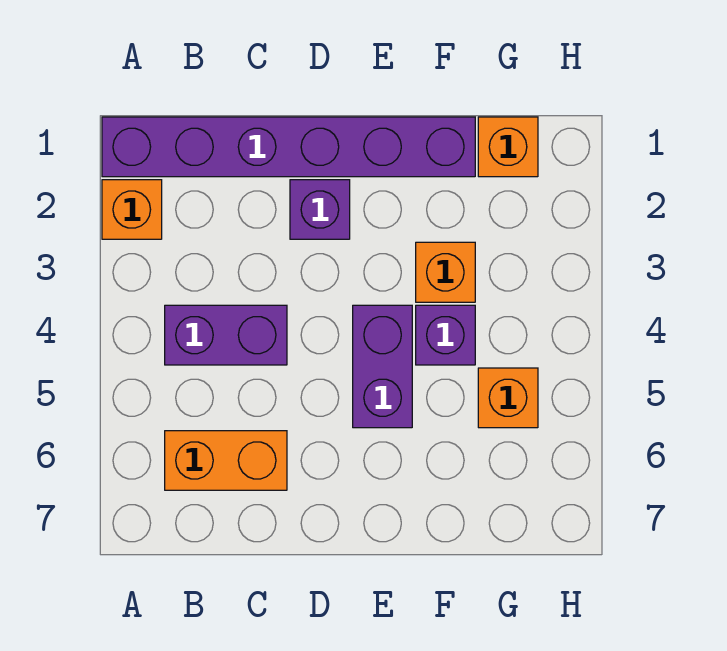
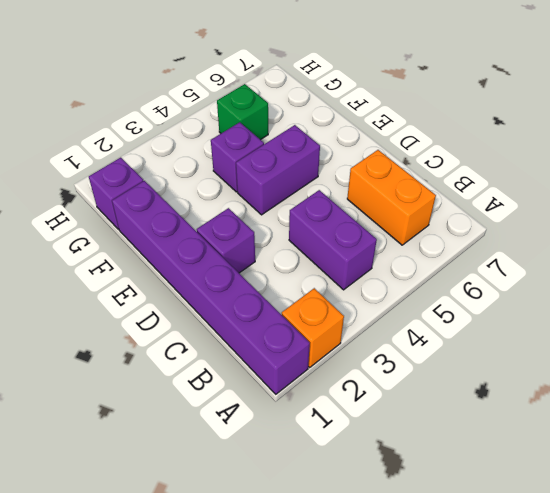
orange 1x1 brick [416,242,475,302] -> none
orange 1x1 brick [478,117,538,177] -> purple 1x1 brick [89,158,144,229]
orange 1x1 brick [478,368,538,428] -> green 1x1 brick [217,84,268,140]

